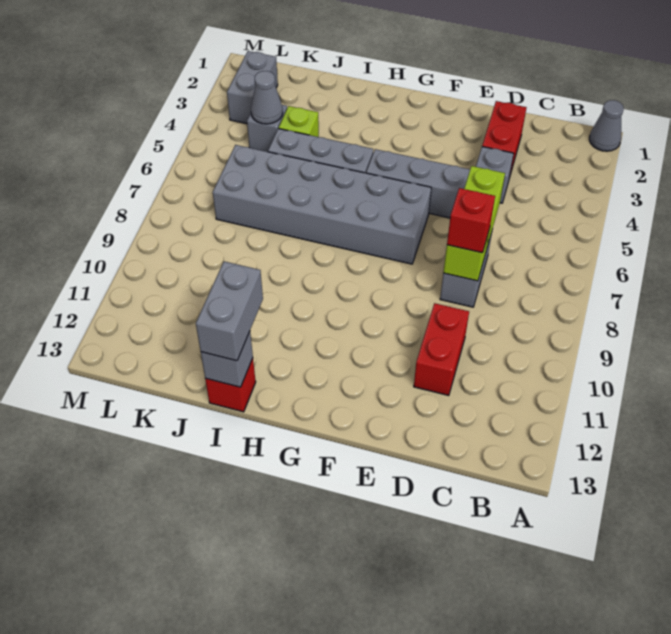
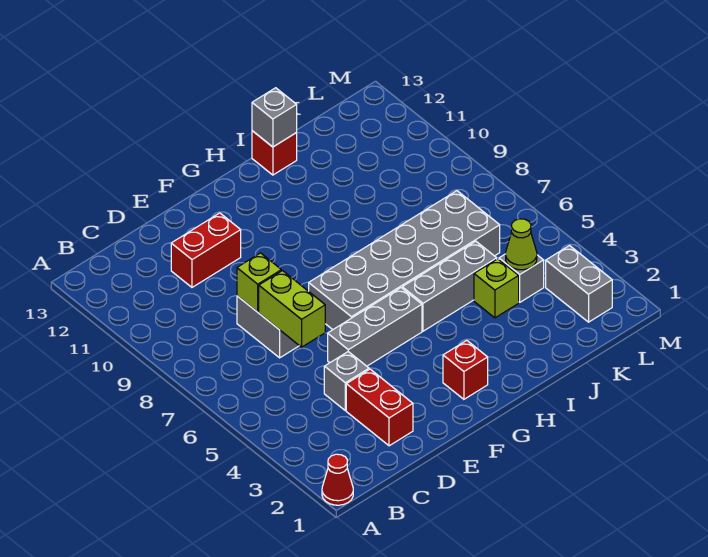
grey 1x1 cone [589,100,624,151] -> red 1x1 cone [322,454,353,505]
red 1x1 brick [447,188,495,253] -> red 1x1 brick moved to [443,340,488,399]
red 1x2 brick [414,303,469,396] -> red 1x2 brick turned to [171,213,241,287]
grey 1x2 brick [196,261,263,361] -> none
grey 1x1 cone [251,71,283,124] -> lime 1x1 cone [506,219,537,270]

